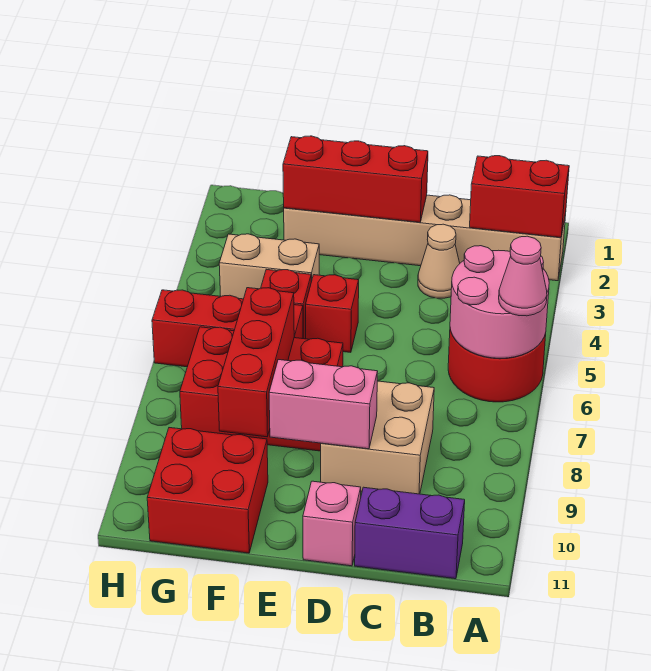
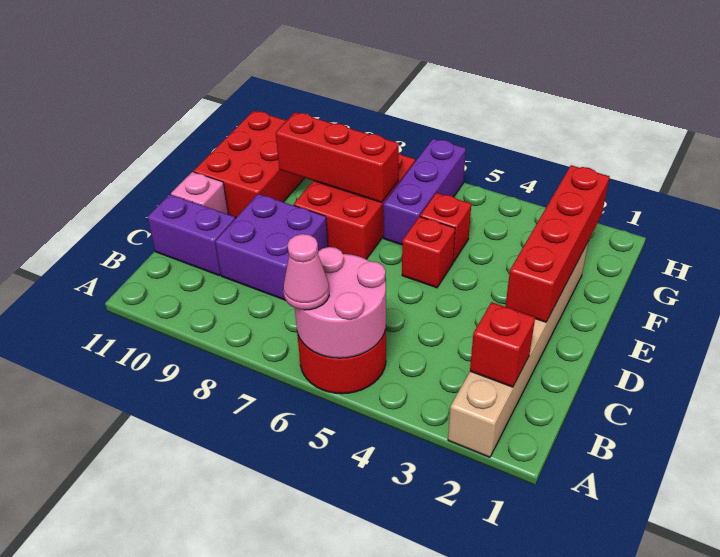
red 1x2 brick [470,156,569,237] -> red 1x1 brick [470,302,535,387]
purple 1x2 brick [355,487,465,579] -> purple 1x2 brick turned to [147,194,235,275]
tan 1x1 cone [418,224,460,298] -> none
tan 2x2 brick [321,381,434,494] -> purple 2x2 brick [215,194,328,300]
red 1x3 brick [283,136,428,222] -> red 1x4 brick [505,165,610,322]
pink 1x2 brick [269,360,378,449] -> none
tan 1x2 brick [219,234,319,299] -> none
red 1x3 brick [152,290,303,367] -> purple 1x3 brick [383,139,466,245]
red 2x2 brick [147,428,268,553] -> red 2x3 brick [193,111,304,218]

